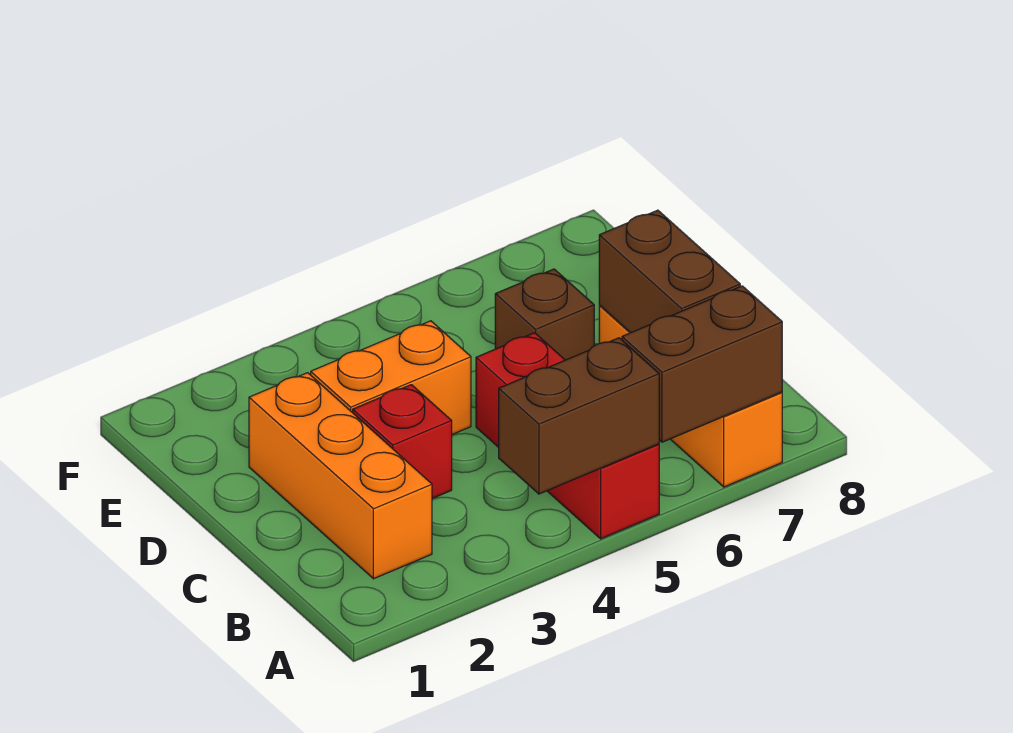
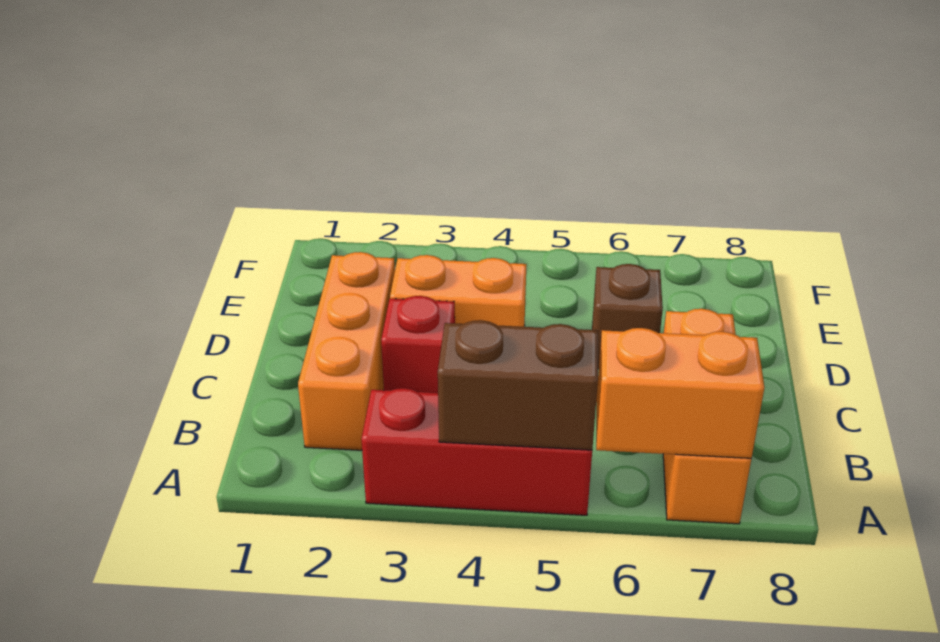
red 1x3 brick [476,333,659,539] -> red 1x3 brick turned to [361,388,592,515]
brown 1x2 brick [622,286,782,442] -> orange 1x2 brick [596,328,764,458]
brown 1x2 brick [599,210,740,333] -> none

